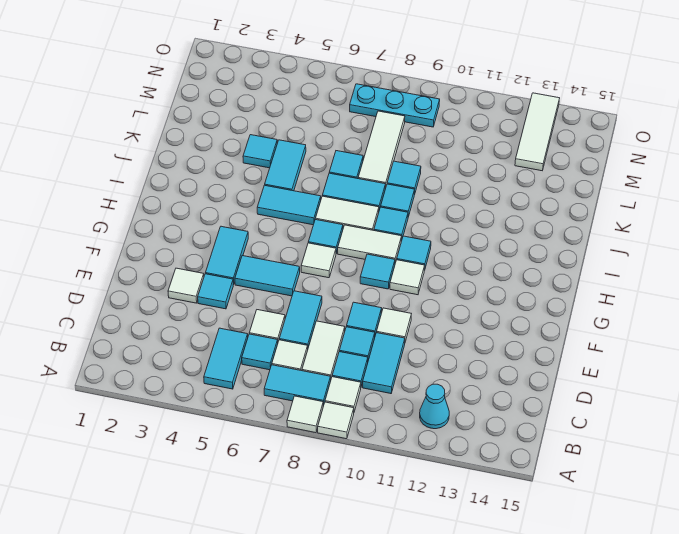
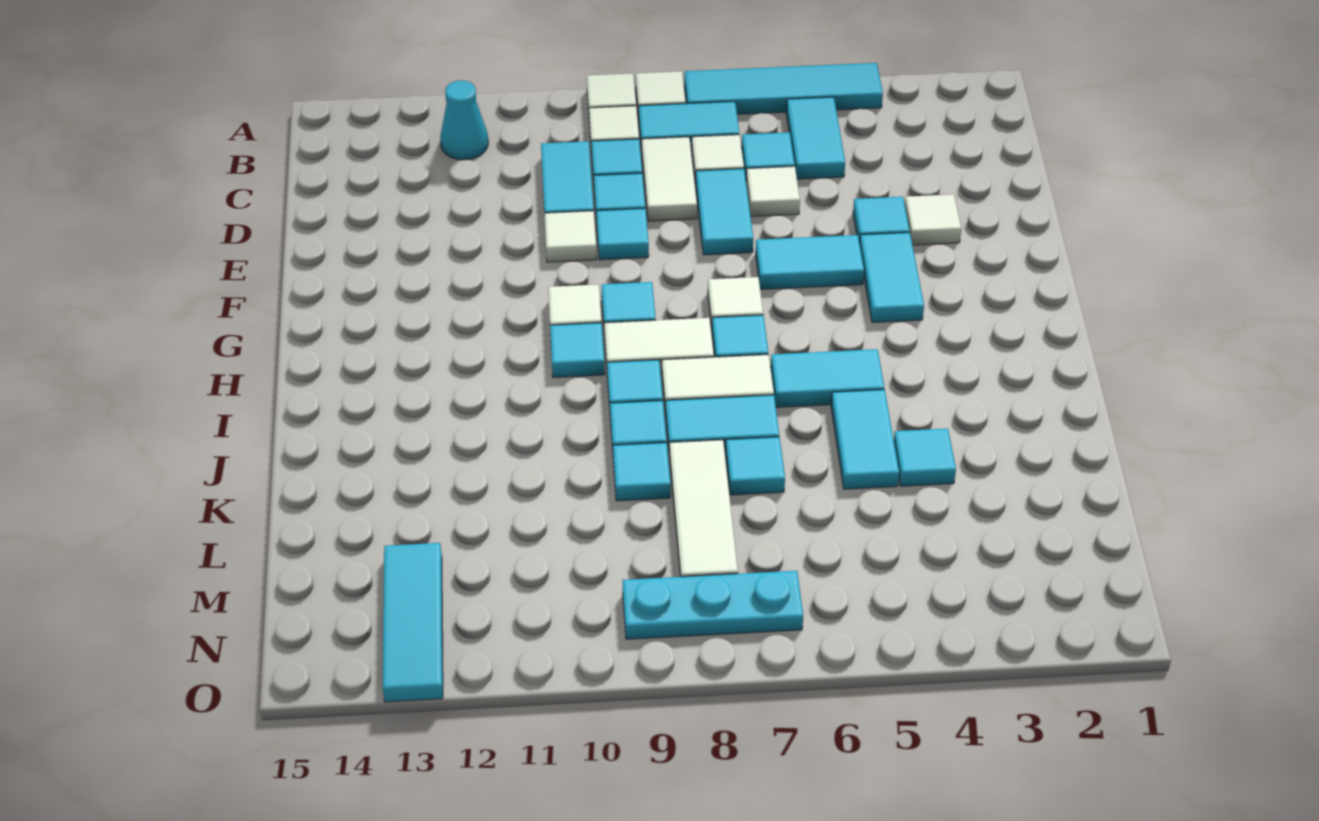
none -> cyan 1x4 tile [684,63,883,114]
white 1x3 tile [515,93,560,171] -> cyan 1x3 tile [383,543,443,702]

